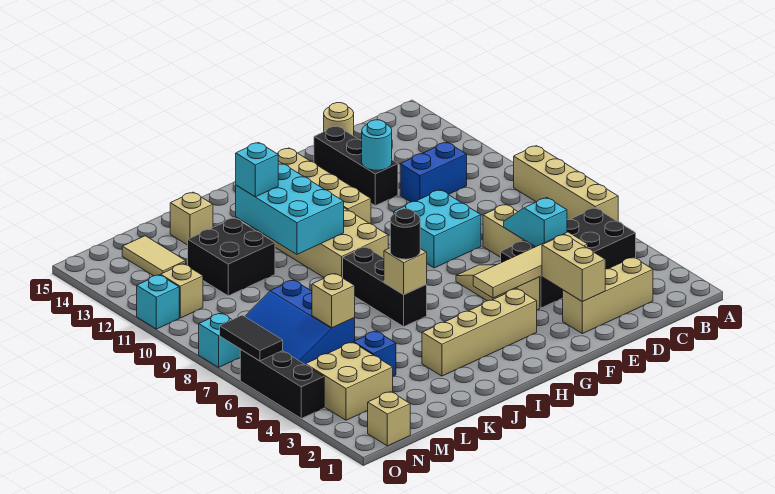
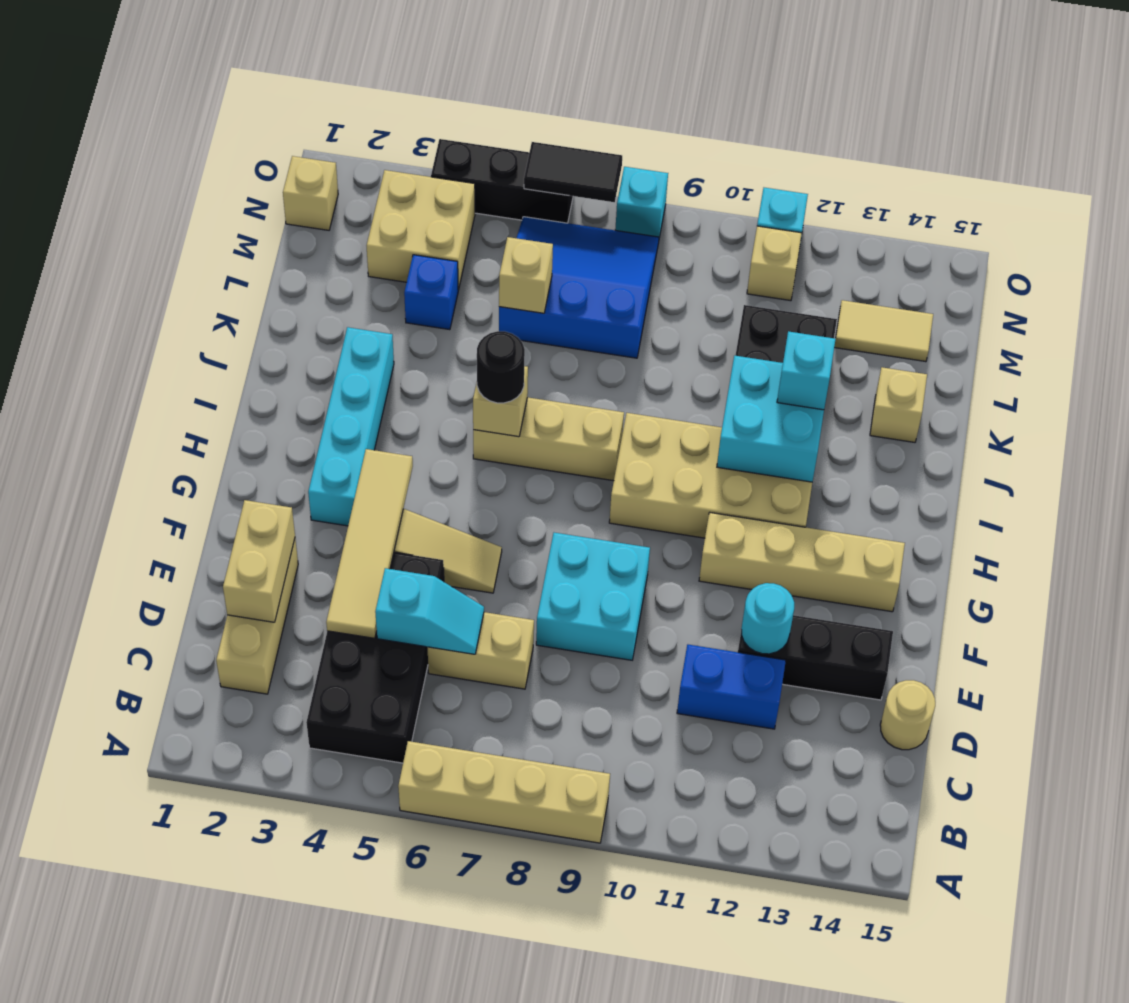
blue 1x2 brick [400,142,467,202] -> blue 1x2 brick turned to [677,645,786,729]
tan 1x2 brick [542,234,605,302] -> tan 1x2 brick turned to [223,500,295,622]
tan 1x4 brick [422,289,537,376] -> cyan 1x4 brick [308,327,394,526]
black 1x3 brick [343,247,427,327] -> tan 1x3 brick [473,397,624,481]
cyan 2x3 brick [236,163,344,254] -> cyan 2x2 brick [717,356,824,482]

